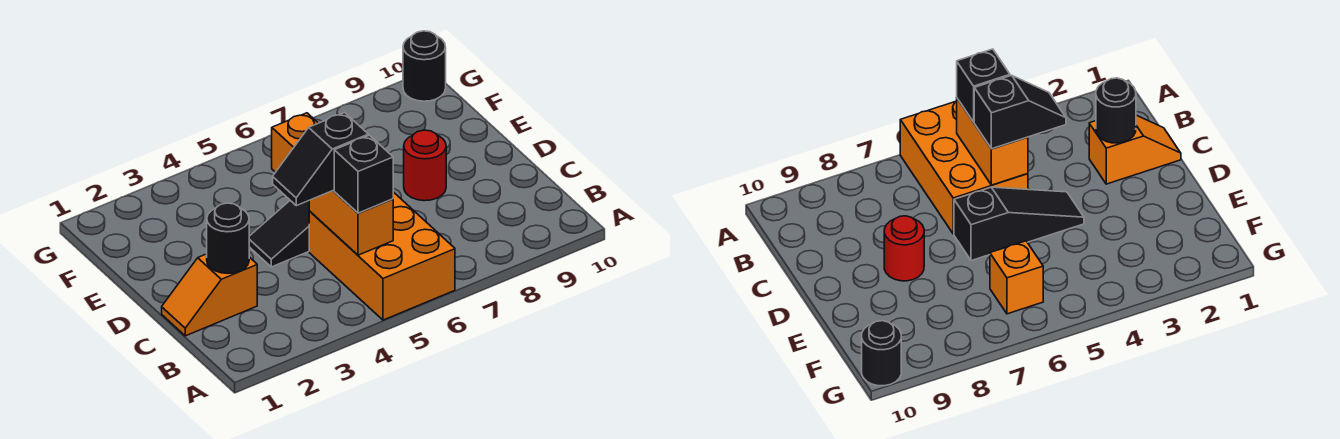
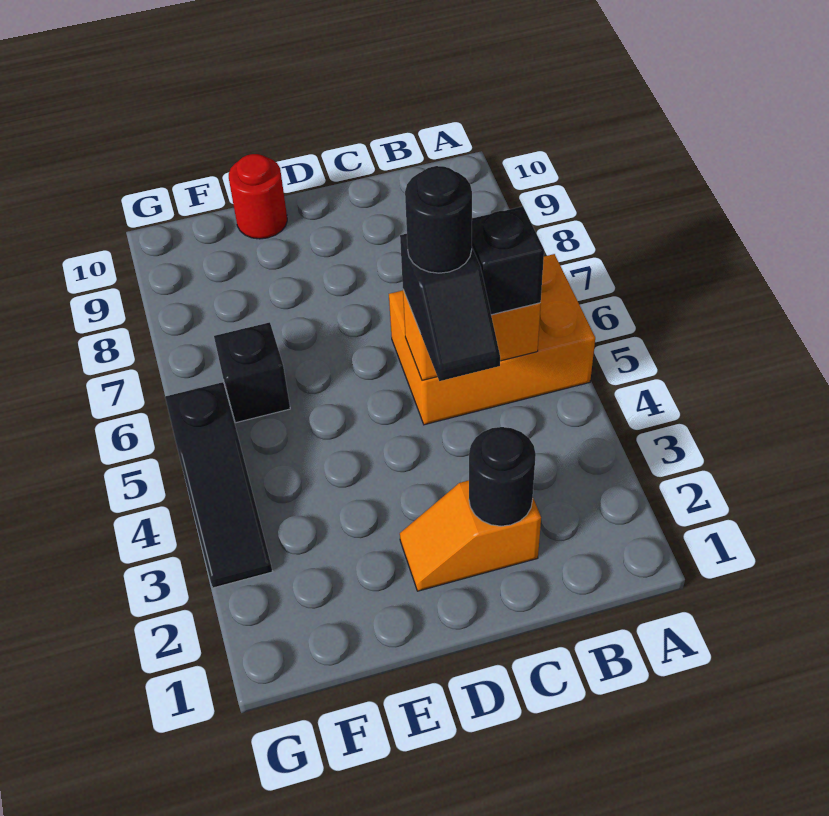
orange 1x2 slope [162,254,257,336] -> orange 1x2 slope turned to [400,480,541,591]
black 1x3 slope [249,201,310,267] -> black 1x3 slope moved to [165,382,273,588]
red 1x1 round brick [404,130,446,201] -> red 1x1 round brick moved to [229,154,287,239]
orange 1x1 brick [272,113,318,172] -> black 1x1 brick [214,322,290,423]
black 1x1 round brick [403,31,446,101] -> black 1x1 round brick moved to [405,166,472,273]

